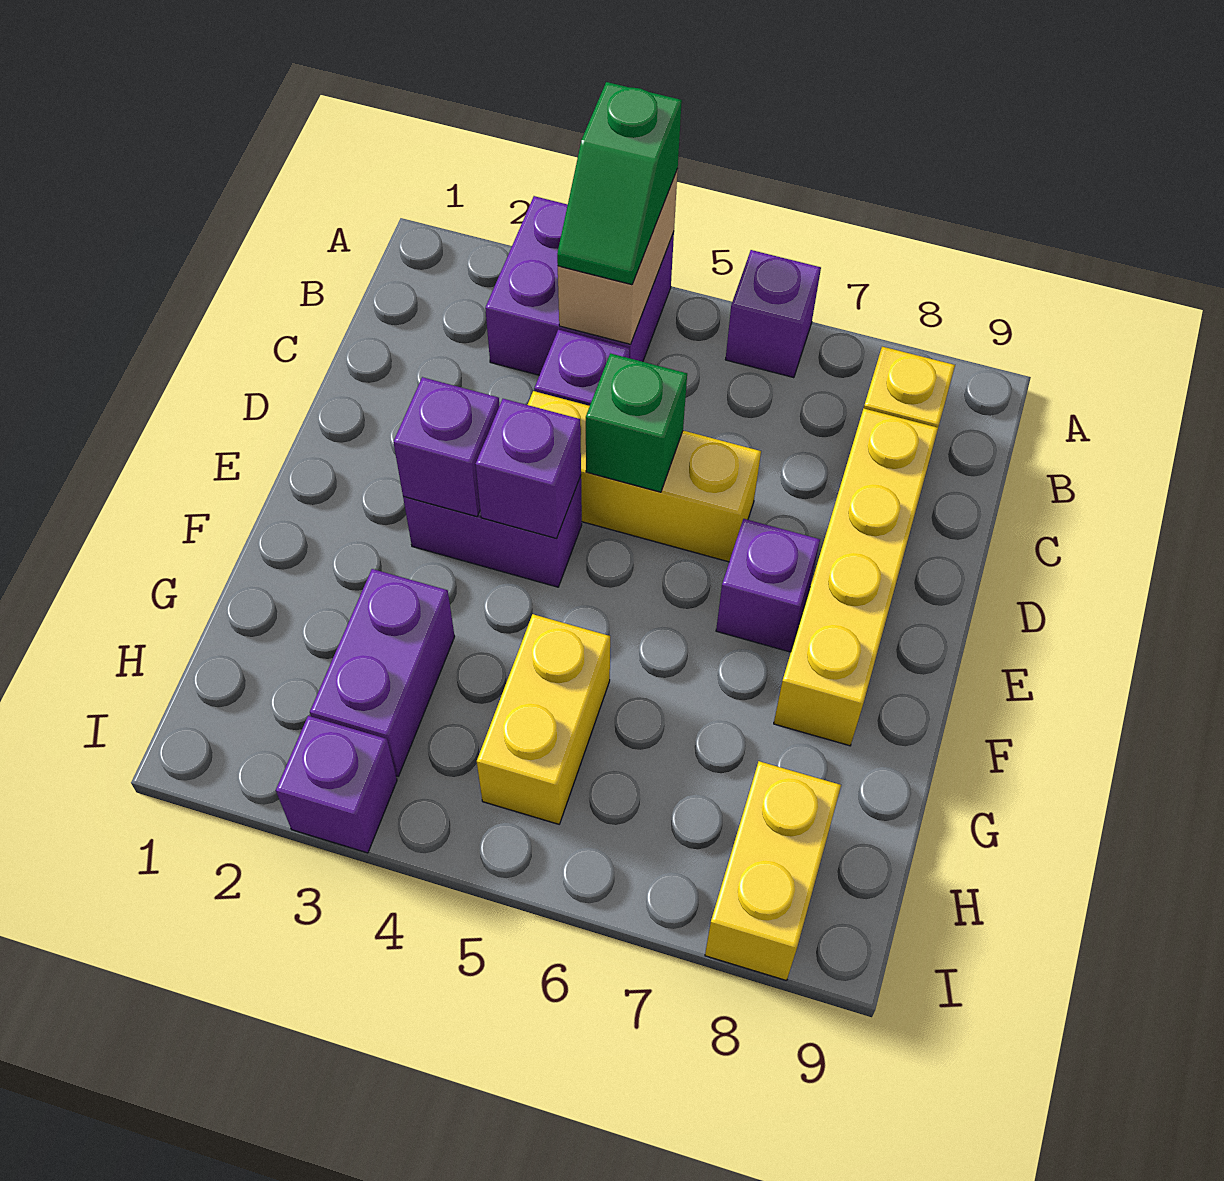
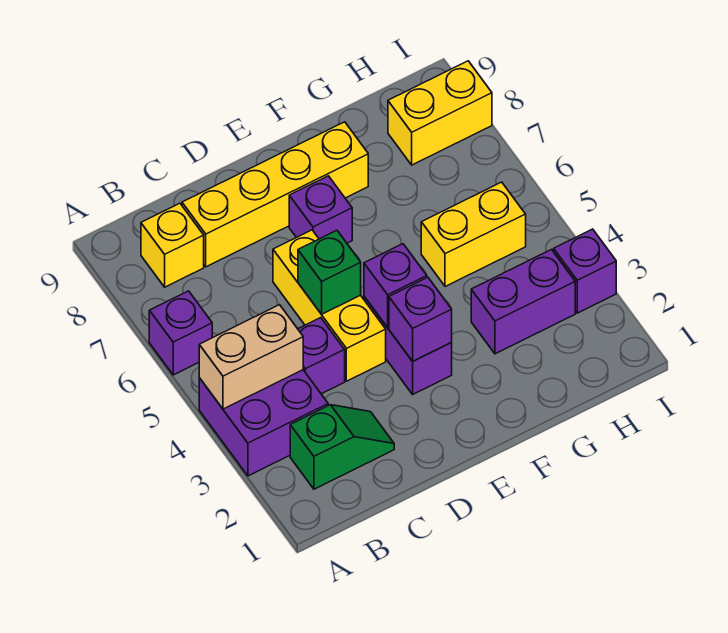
green 1x2 slope [557,82,682,285] -> green 1x2 slope moved to [290,405,394,489]

